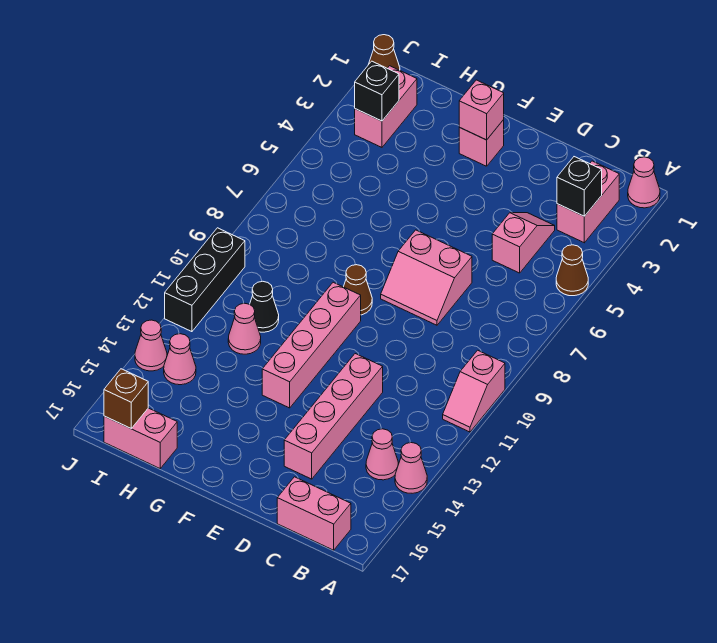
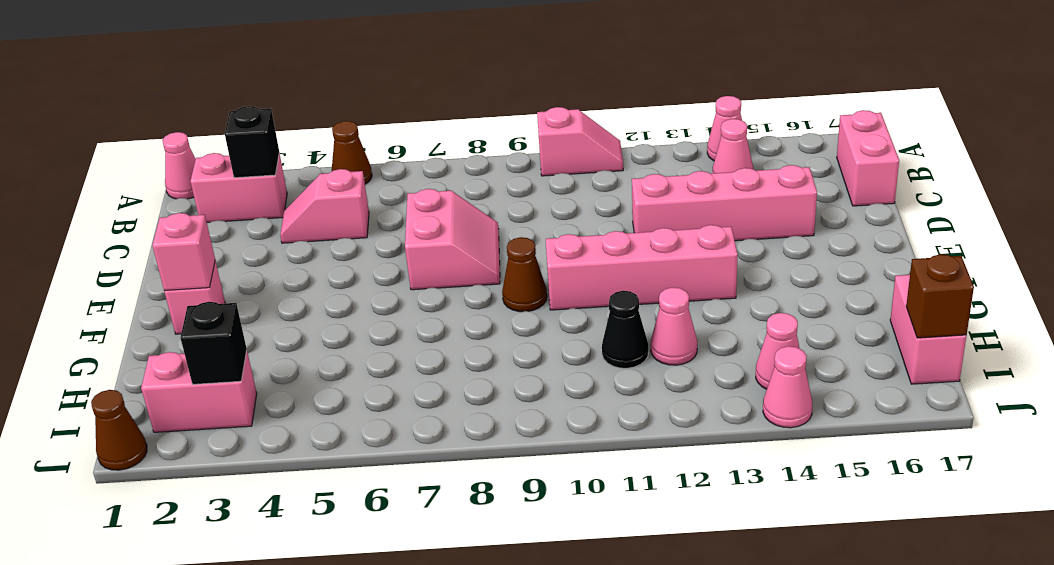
black 1x3 brick [165,228,245,332] -> none

